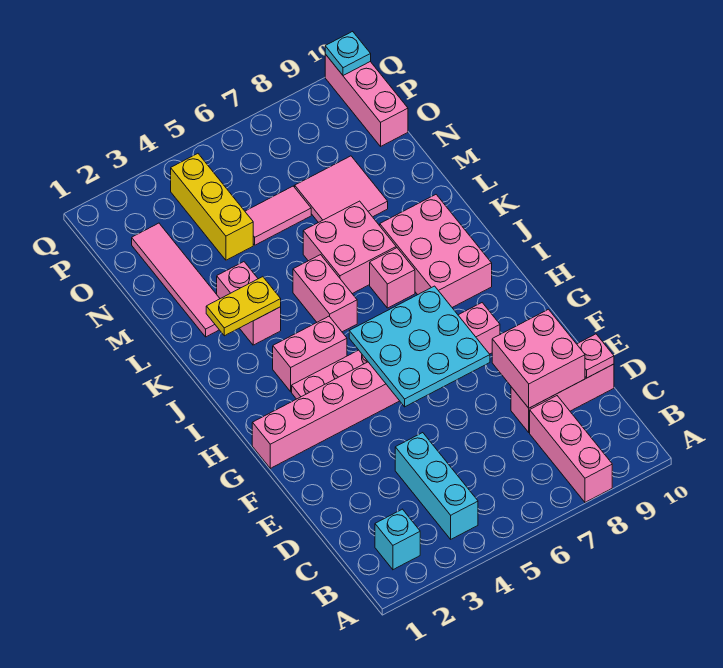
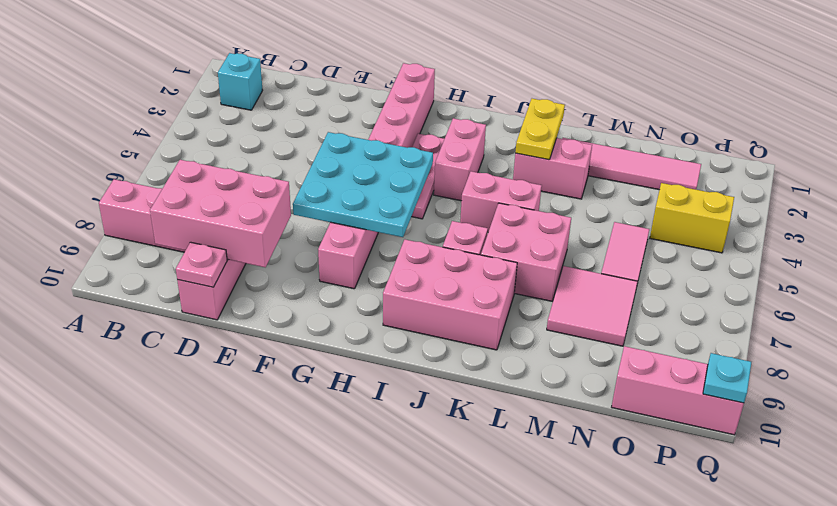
cyan 1x3 brick [395,433,478,539] -> none
pink 2x2 brick [492,309,585,408] -> pink 2x3 brick [150,160,291,267]
yellow 1x3 brick [171,154,253,260] -> yellow 1x2 brick [650,183,734,253]

